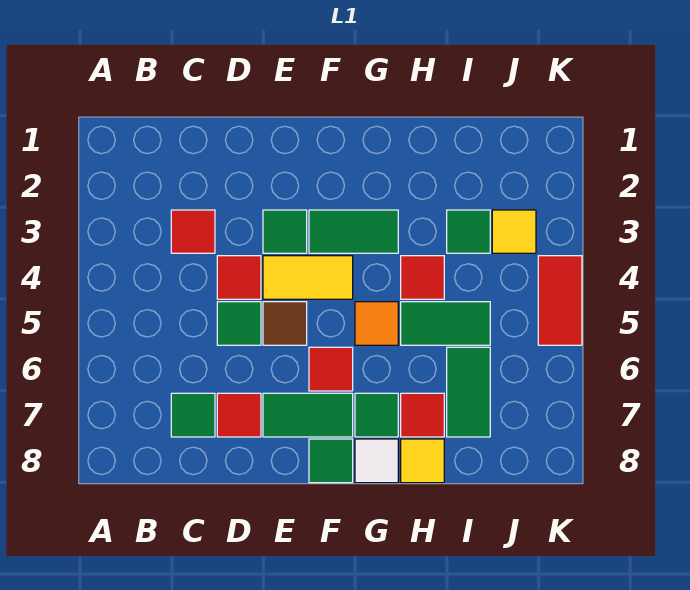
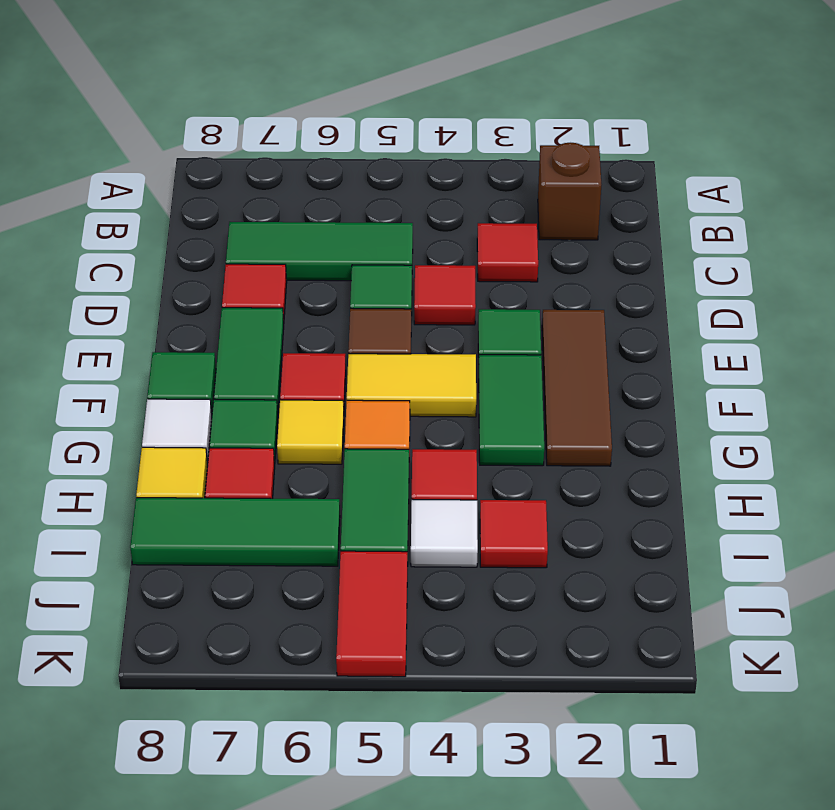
none -> brown 1x1 brick [538,143,601,240]
green 1x1 tile [171,393,215,437] -> green 1x3 tile [226,222,413,281]
none -> brown 1x3 tile [542,310,612,466]
yellow 1x2 tile [263,256,353,299] -> yellow 1x2 tile turned to [347,354,476,417]
green 1x1 tile [447,210,490,253] -> red 1x1 tile [480,500,548,568]
none -> white 1x1 tile [411,499,478,567]
green 1x2 tile [447,347,490,437] -> green 1x3 tile [130,498,340,566]
yellow 1x1 tile [492,210,536,253] -> yellow 1x1 tile moved to [277,400,344,464]
red 1x2 tile [538,256,582,345] -> red 1x2 tile turned to [336,551,407,677]

